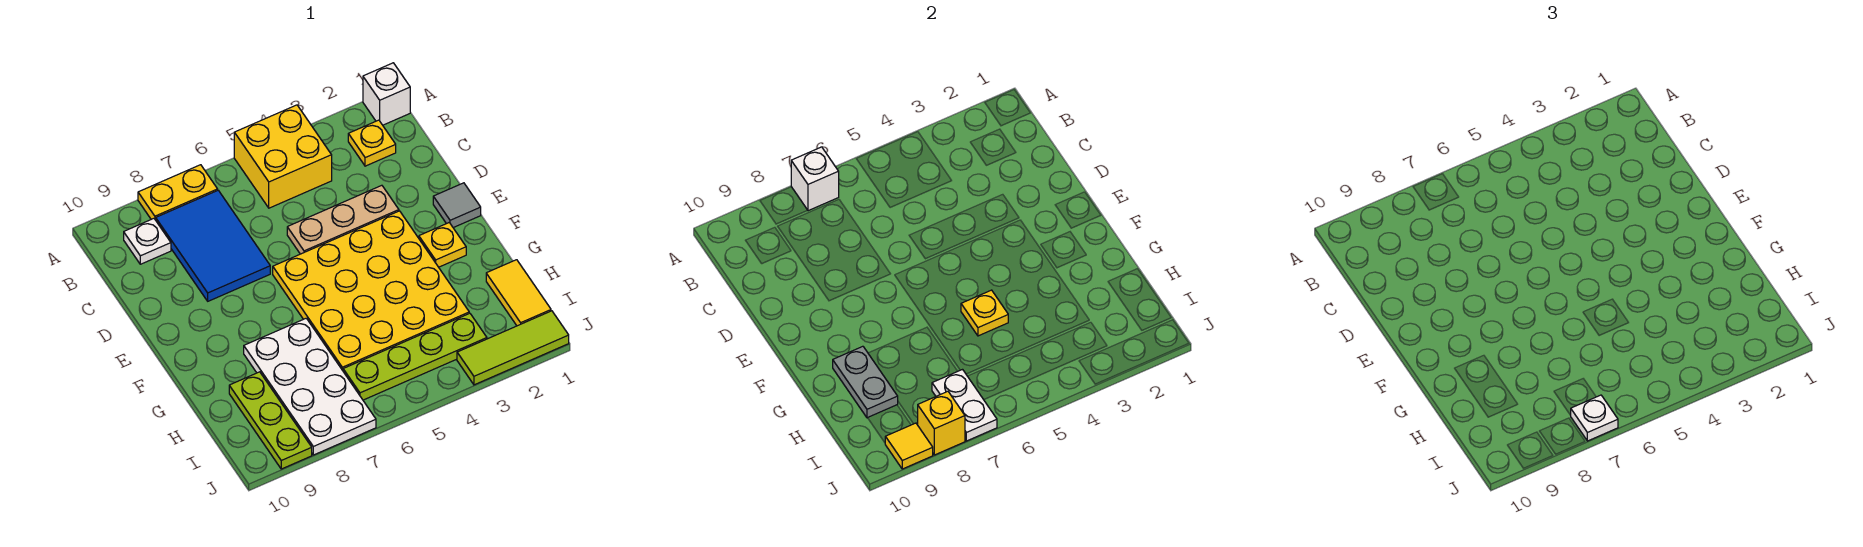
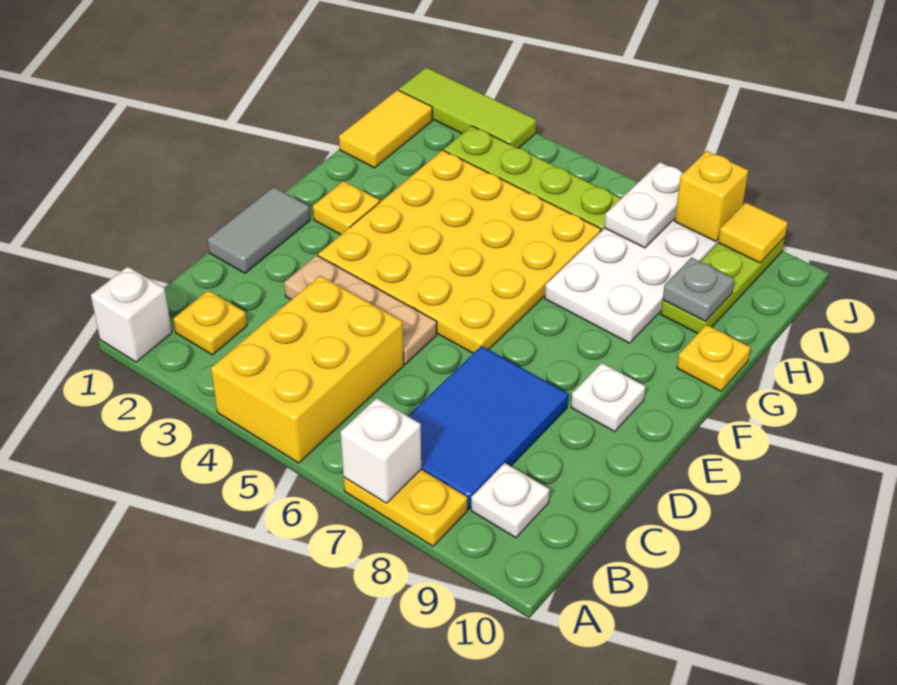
yellow 2x2 brick [234,105,332,208] -> yellow 2x3 brick [211,276,404,463]
grey 1x1 tile [433,183,481,228] -> grey 1x2 tile [207,187,310,273]
yellow 1x1 plate [961,290,1008,336] -> yellow 1x1 plate moved to [677,325,750,391]
grey 1x2 plate [833,346,898,418] -> grey 1x1 plate [663,258,734,321]
white 1x1 plate [1571,395,1618,441] -> white 1x1 plate moved to [571,363,645,432]

